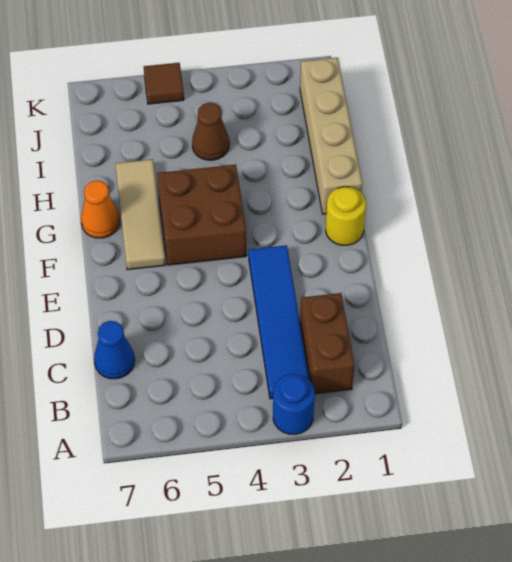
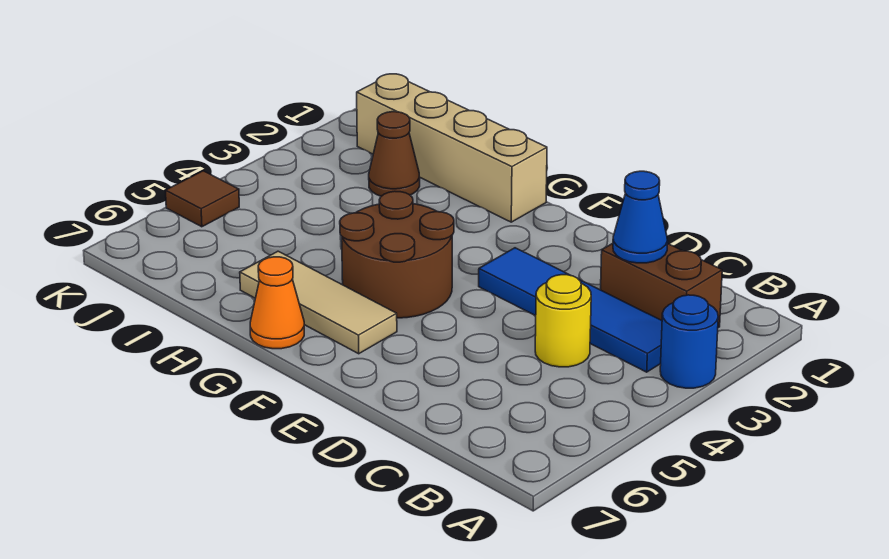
blue 1x1 cone [94,321,135,379] -> blue 1x1 cone moved to [613,171,668,263]
yellow 1x1 round brick [326,187,366,245] -> yellow 1x1 round brick moved to [535,275,591,367]
brown 2x2 brick [157,165,246,265] -> brown 2x2 round brick [340,191,454,318]
brown 1x1 cone [192,103,229,160] -> brown 1x1 cone moved to [369,112,420,196]

